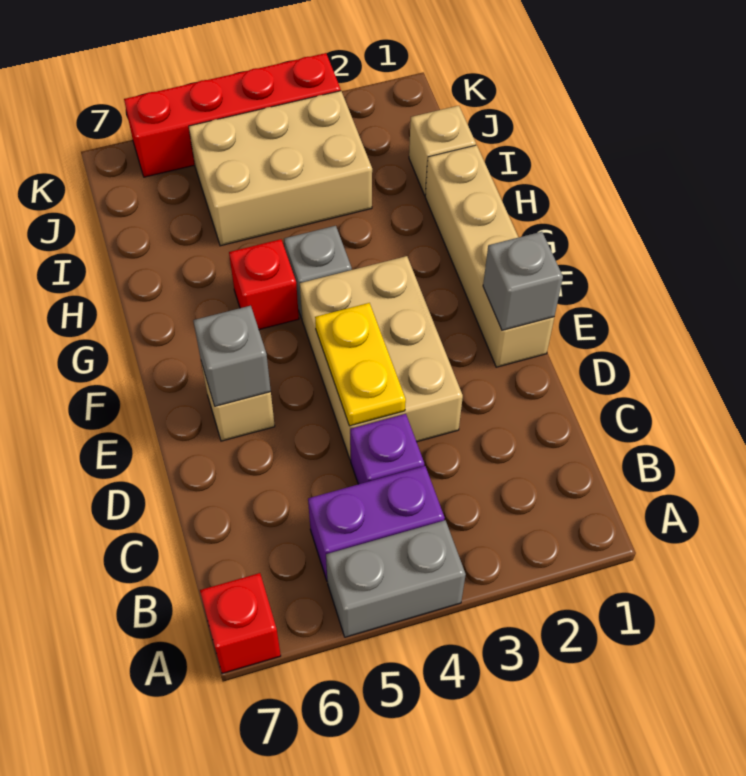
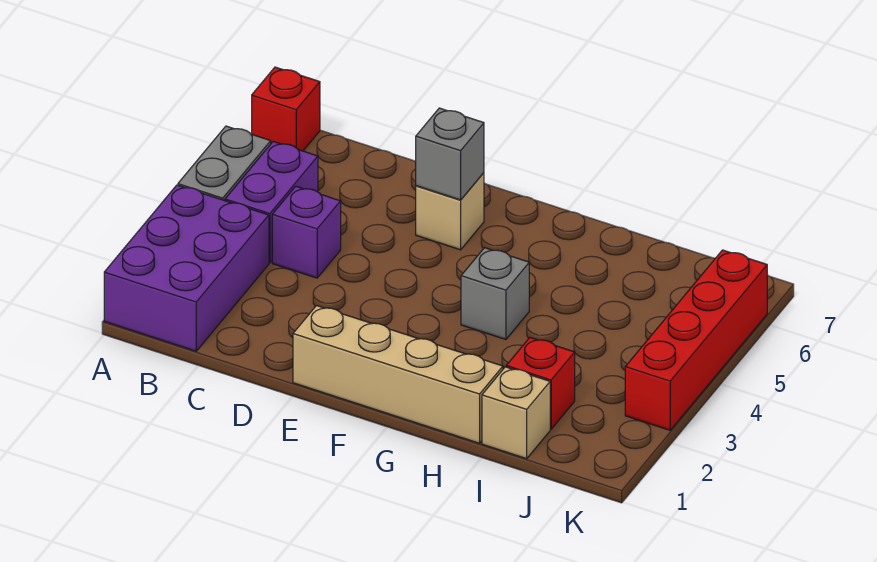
none -> purple 2x3 brick [104,185,269,351]
tan 2x3 brick [300,256,463,460] -> none
yellow 1x2 plate [315,303,406,426] -> none
grey 1x1 brick [483,232,563,330] -> none
red 1x1 brick [229,239,299,330] -> red 1x1 brick moved to [506,338,575,429]
tan 2x3 brick [189,91,372,246] -> none

